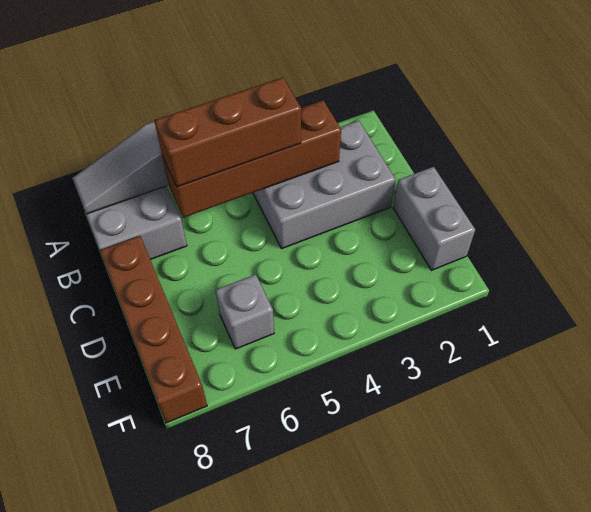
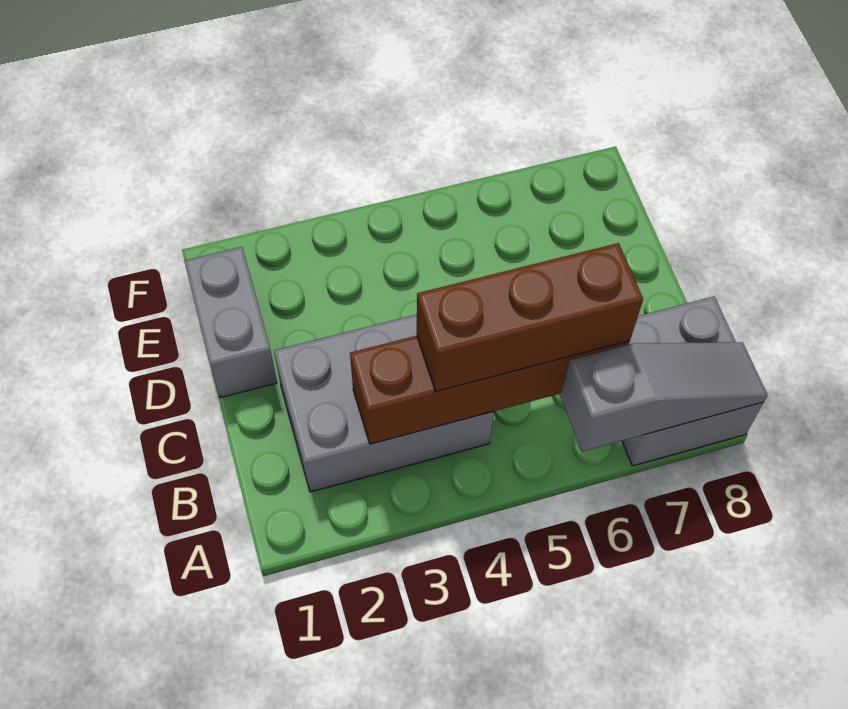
brown 1x4 brick [100,236,207,423] -> none
grey 1x1 brick [216,274,274,349] -> none

